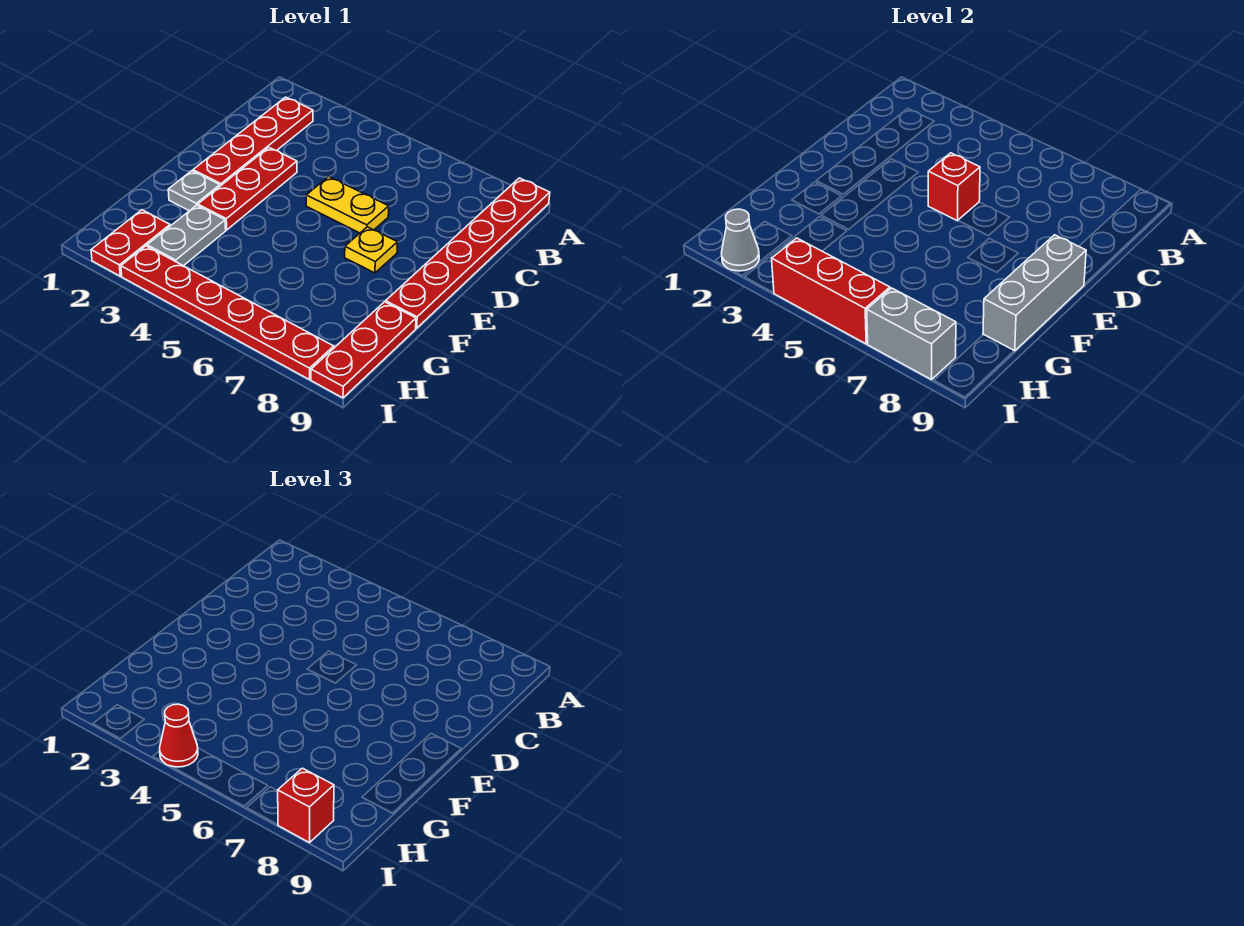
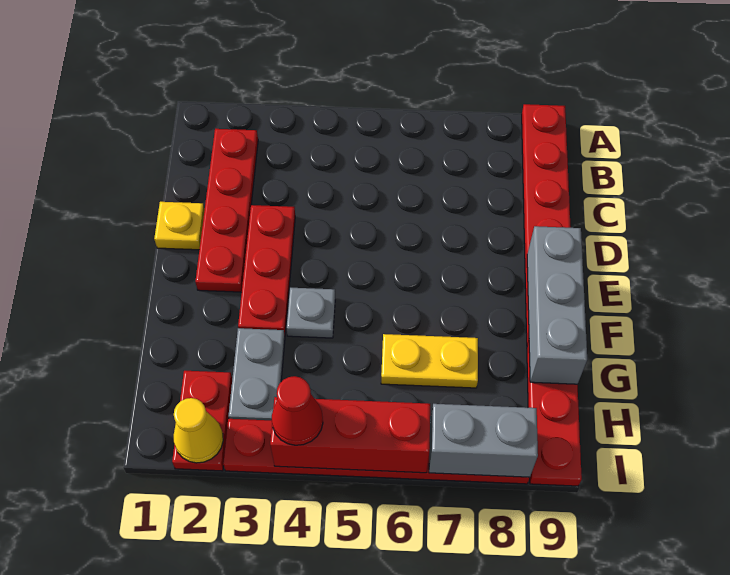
yellow 1x2 plate [306,177,389,233] -> yellow 1x2 plate moved to [381,334,478,388]
red 1x1 brick [928,153,980,221] -> none
yellow 1x1 plate [345,227,398,273] -> yellow 1x1 plate moved to [154,202,205,250]
grey 1x1 plate [168,171,220,211] -> grey 1x1 plate moved to [286,288,335,338]
grey 1x1 cone [721,209,759,271] -> yellow 1x1 cone [174,398,223,463]
red 1x1 brick [278,768,334,843] -> none

